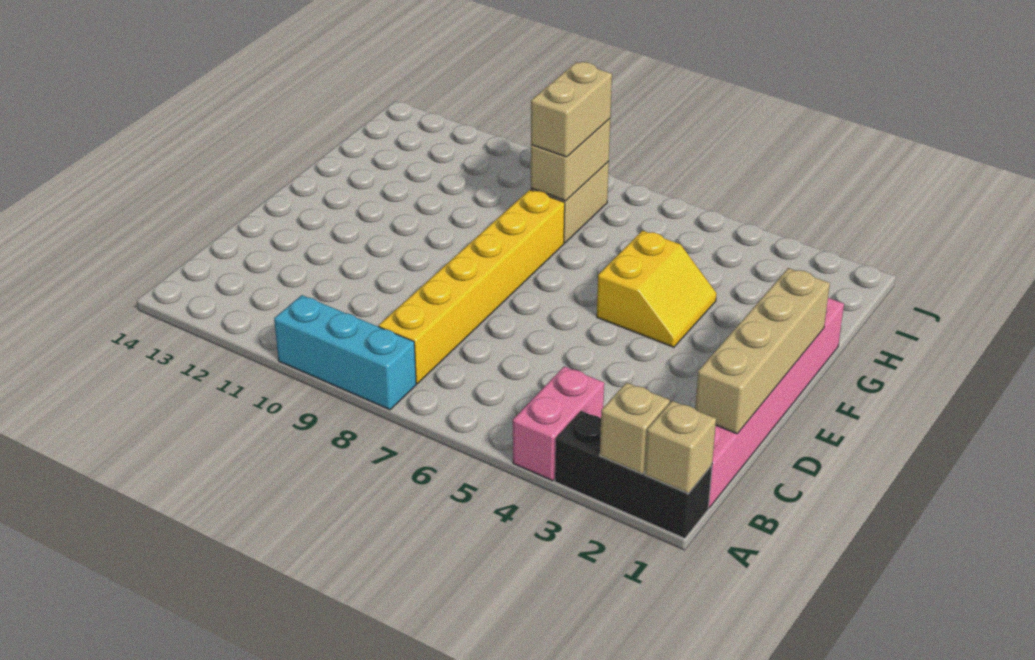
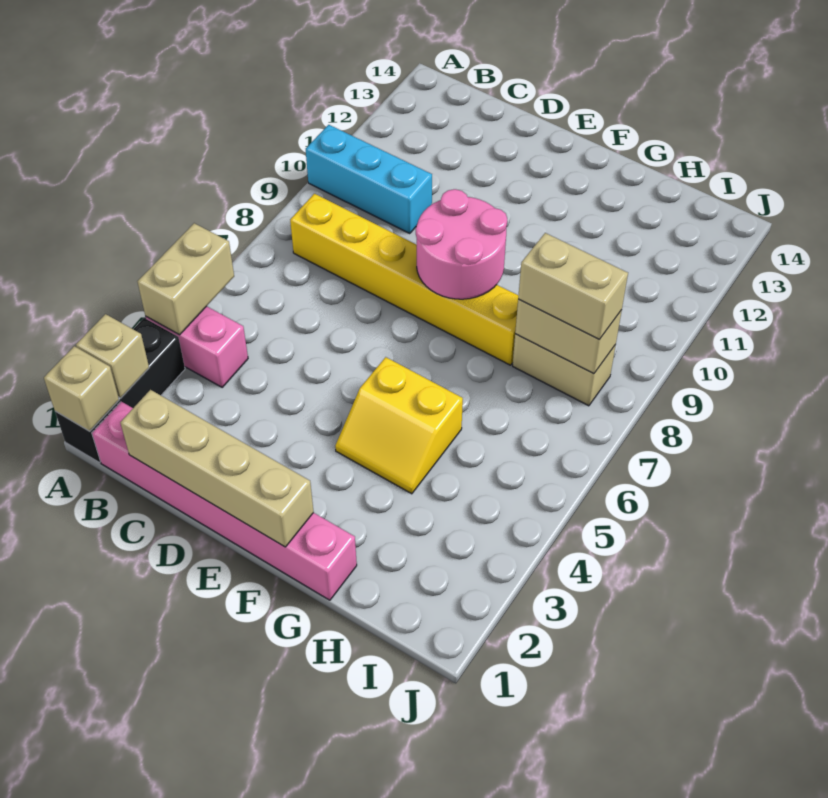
none -> tan 1x2 brick [137,223,234,335]
cyan 1x3 brick [274,295,416,410] -> cyan 1x3 brick turned to [306,125,432,234]
none -> pink 2x2 round brick [416,189,507,299]

